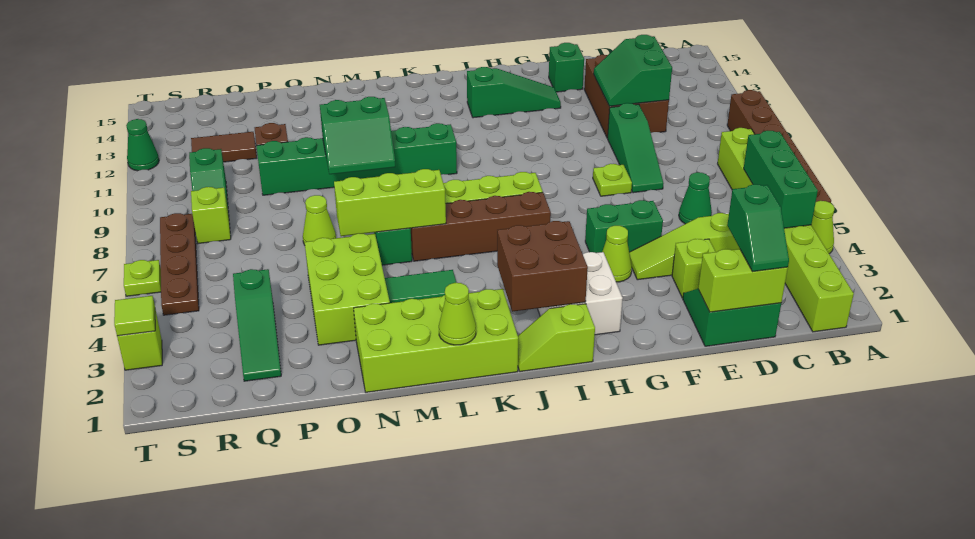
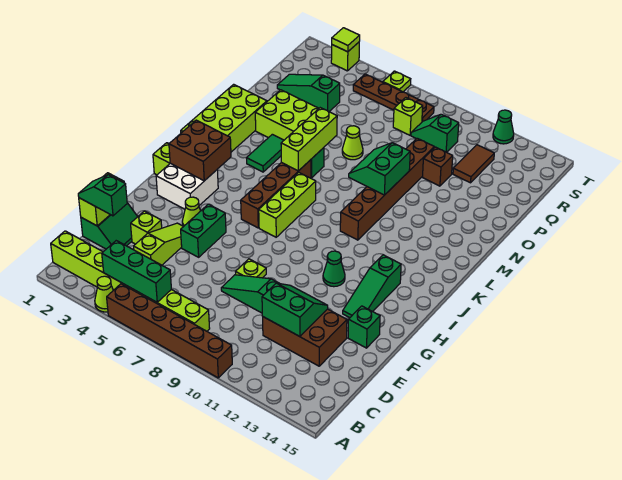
green 1x1 cone [679,172,712,224] -> green 1x1 cone moved to [323,251,345,287]
green 1x6 brick [256,123,457,195] -> brown 1x6 brick [340,138,434,240]
lime 1x1 cone [439,283,476,345] -> none

